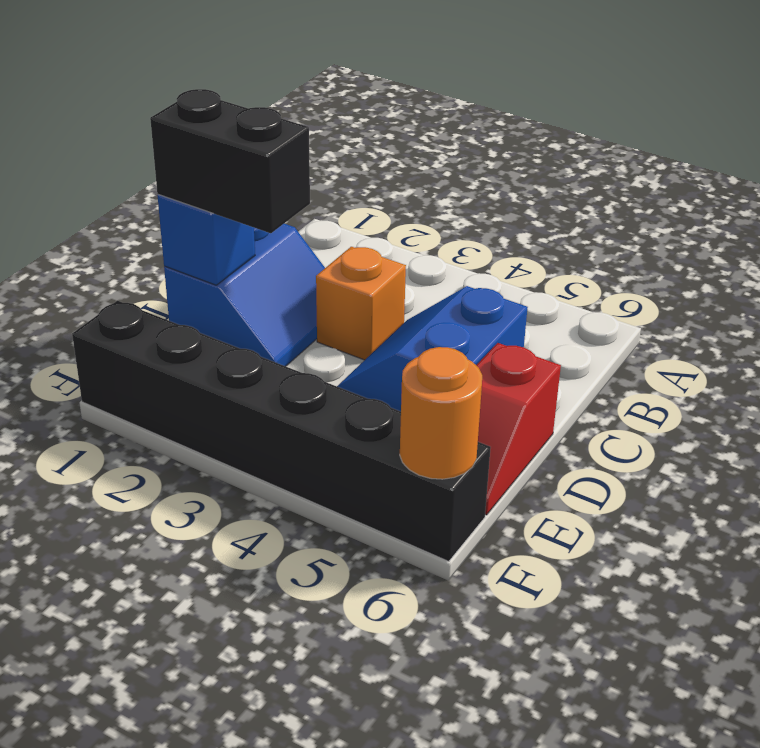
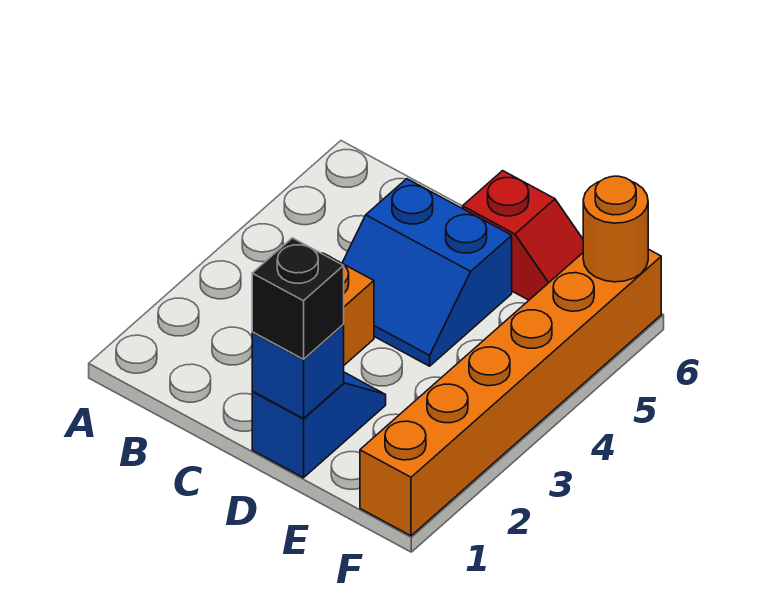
blue 2x2 slope [164,224,325,366] -> blue 1x2 slope [252,372,386,478]
black 1x2 brick [150,89,310,233] -> black 1x1 brick [252,238,344,359]
black 1x6 brick [72,301,491,561] -> orange 1x6 brick [360,249,661,536]

